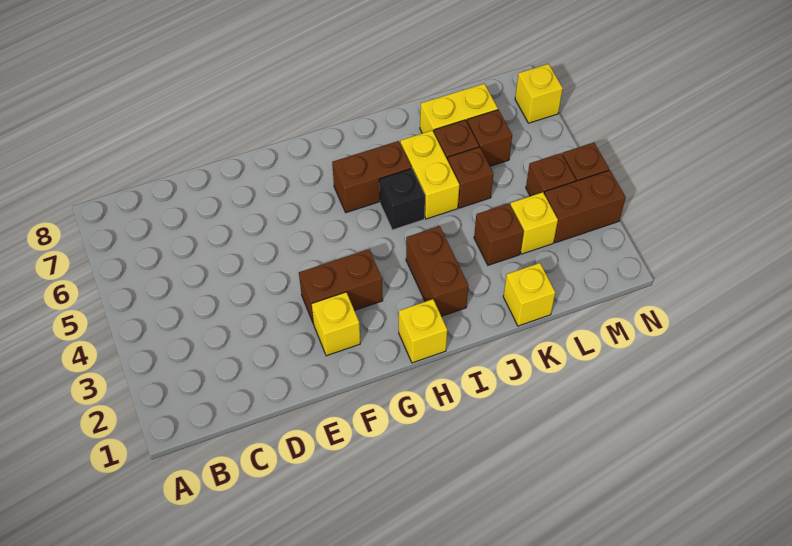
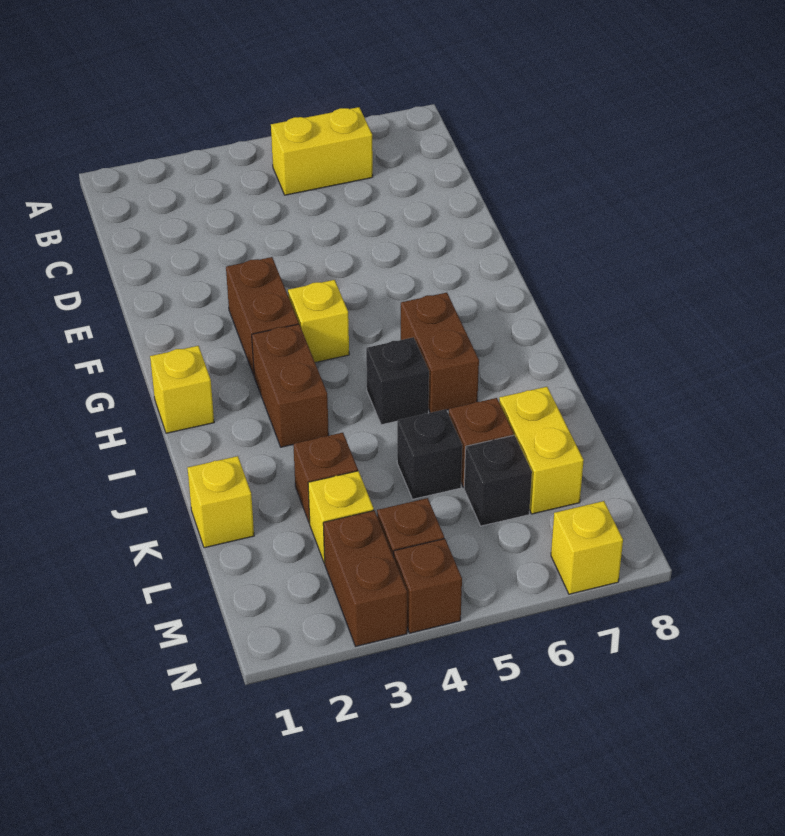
yellow 1x1 brick [312,292,360,356] -> yellow 1x1 brick moved to [288,280,349,362]
brown 1x2 brick [406,226,468,316] -> brown 1x2 brick turned to [252,324,329,447]
yellow 1x2 brick [400,131,459,219] -> yellow 1x2 brick moved to [271,107,373,195]
brown 1x1 brick [448,147,493,208] -> black 1x1 brick [397,409,462,499]
brown 1x1 brick [467,110,512,166] -> black 1x1 brick [464,435,532,526]

